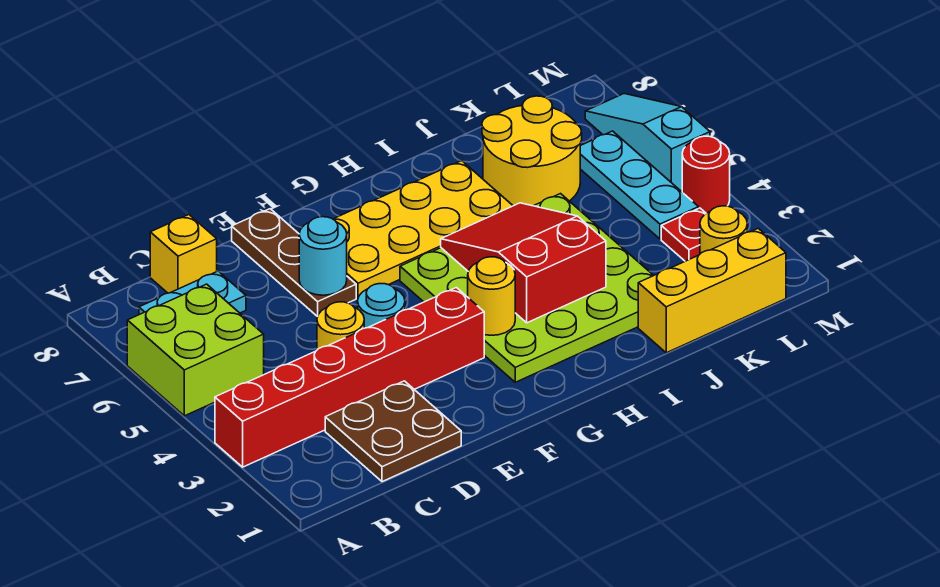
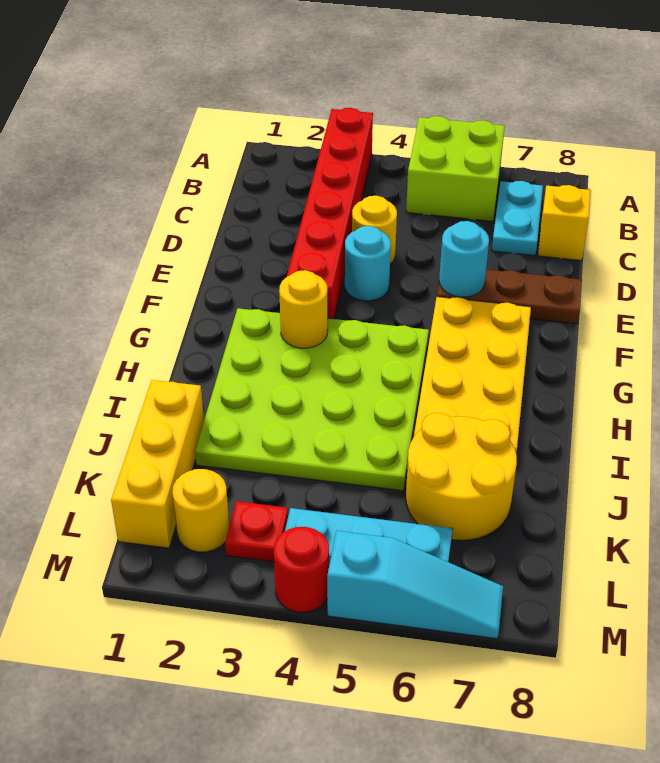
brown 2x2 plate [325,381,461,482] -> none
red 2x3 slope [441,203,606,323] -> none

